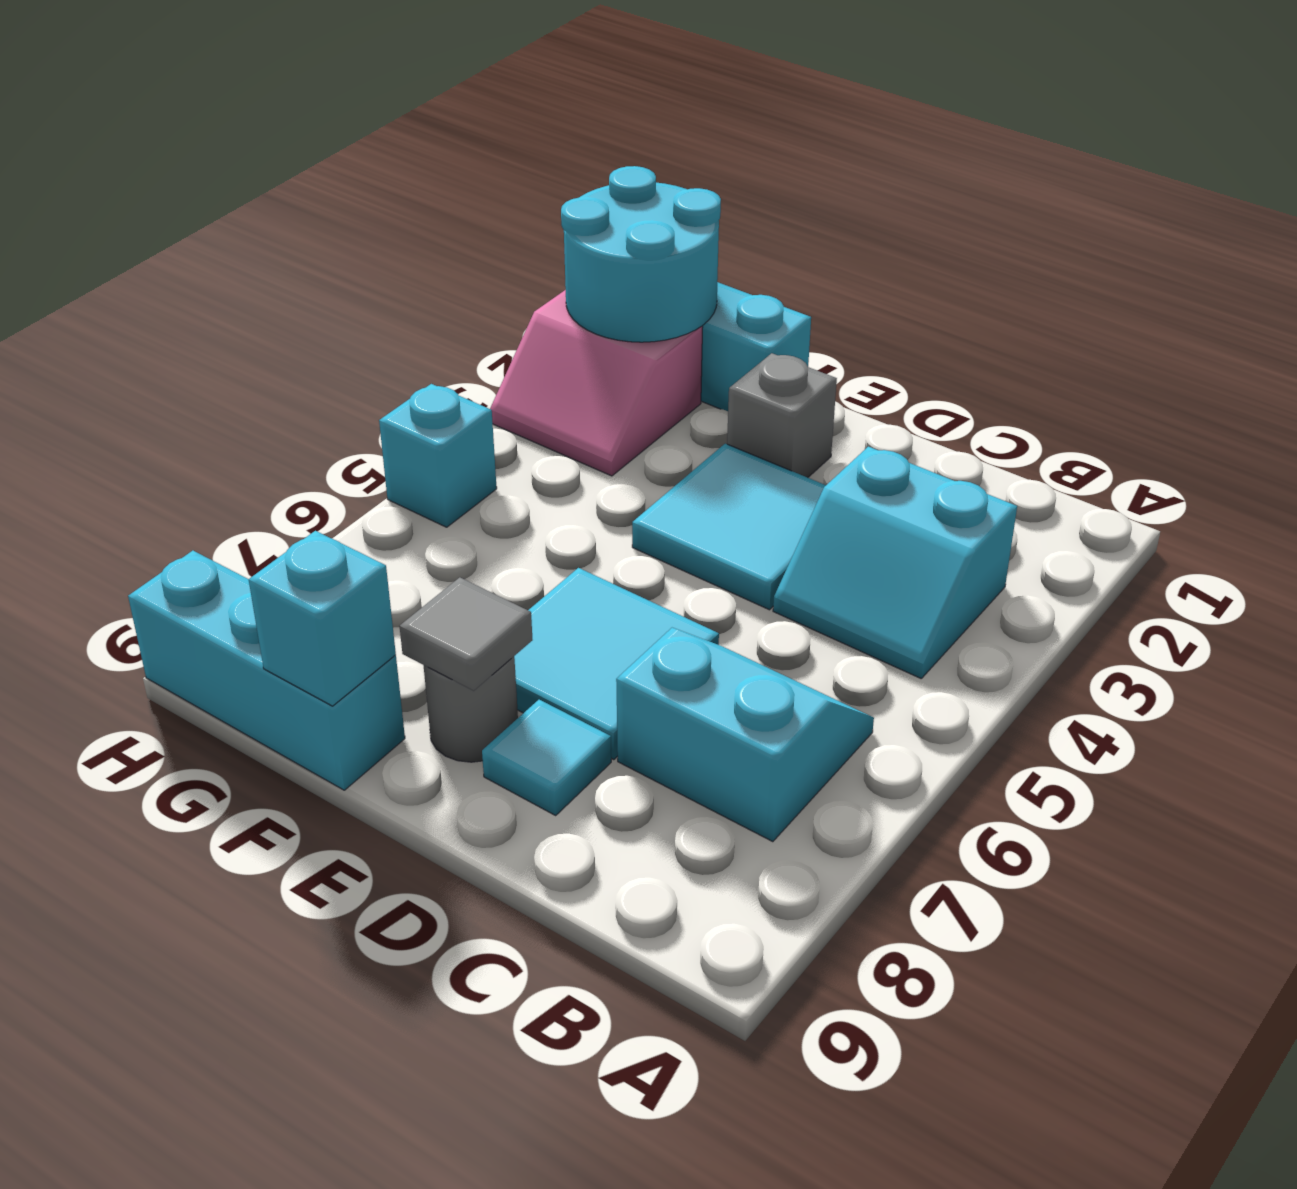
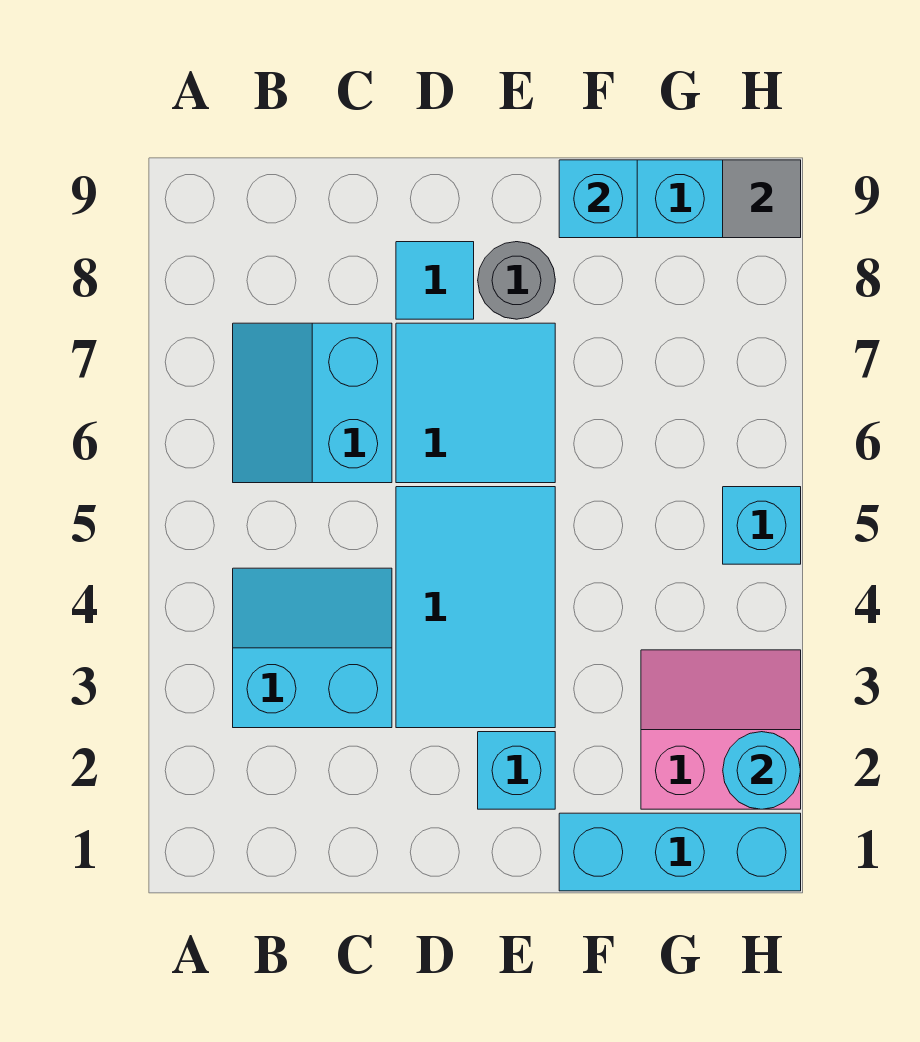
cyan 2x2 slope [616,628,874,842] -> cyan 2x2 slope turned to [233,323,392,483]
cyan 2x2 tile [632,444,826,610] -> cyan 2x3 tile [396,487,555,728]
grey 1x1 brick [727,353,837,478] -> cyan 1x1 brick [478,732,555,809]
grey 1x1 tile [400,577,532,691] -> grey 1x1 tile moved to [723,160,801,238]
cyan 2x2 round brick [561,166,721,342] -> cyan 1x1 round brick [723,732,801,809]

